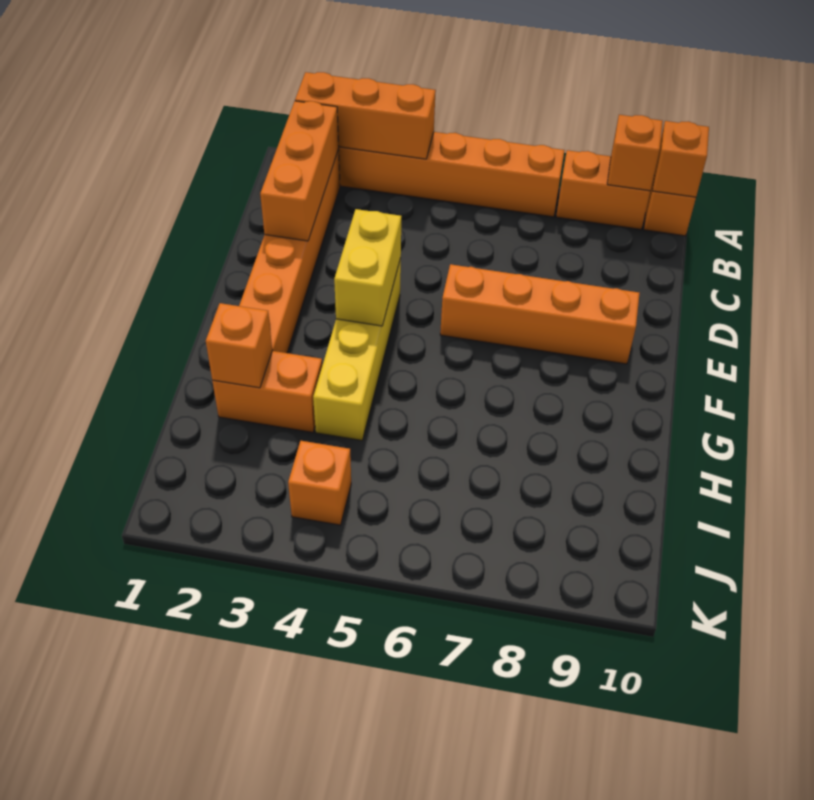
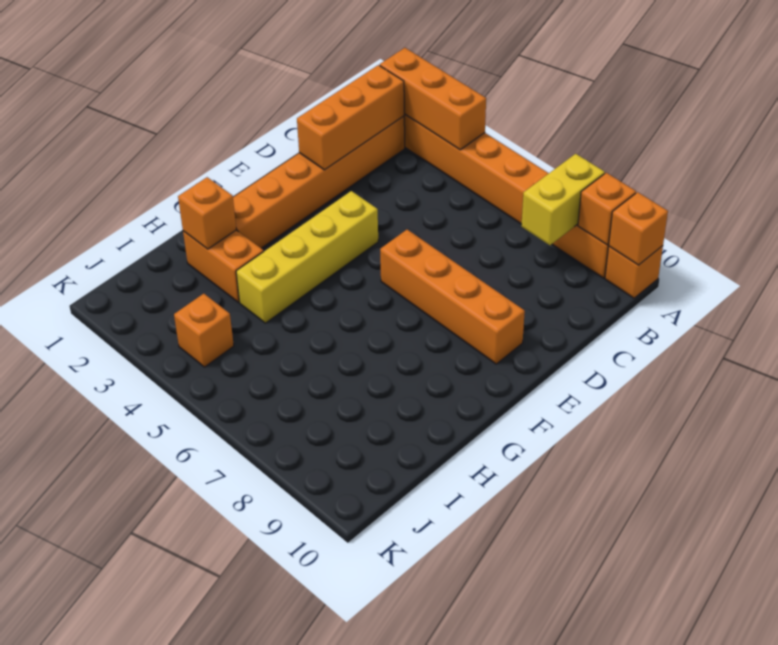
yellow 1x2 brick [334,209,401,326] -> yellow 1x2 brick moved to [521,154,605,245]

